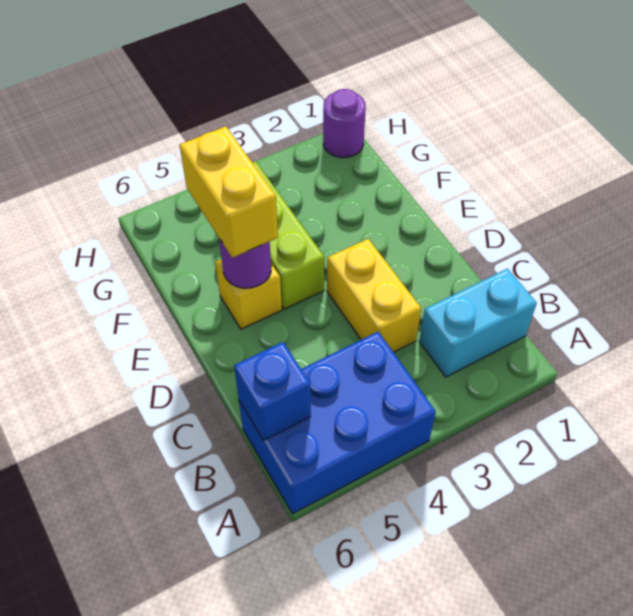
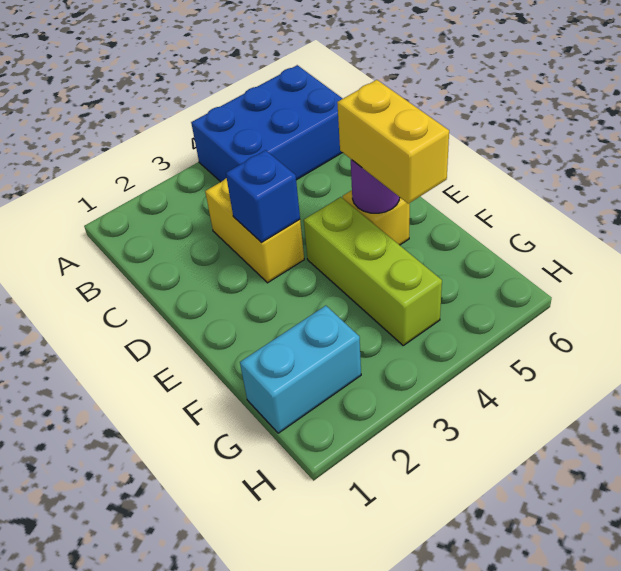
cyan 1x2 brick [419,269,537,377] -> cyan 1x2 brick moved to [240,306,361,433]
blue 1x1 brick [234,342,311,441] -> blue 1x1 brick moved to [226,150,300,242]
purple 1x1 round brick [323,89,366,158] -> none

